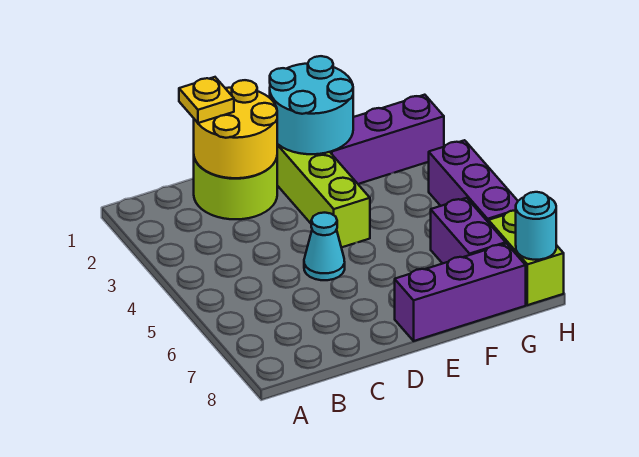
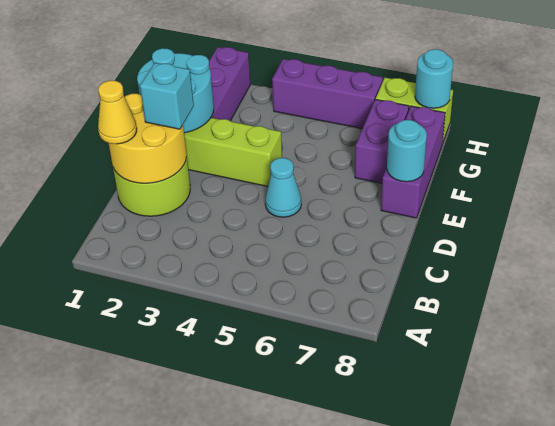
yellow 1x1 plate [179,77,234,123] -> yellow 1x1 cone [98,81,137,144]
none -> cyan 1x1 brick [140,63,194,129]
none -> cyan 1x1 round brick [387,120,427,182]
purple 1x2 brick [431,198,506,264] -> purple 1x2 brick turned to [355,99,409,183]

